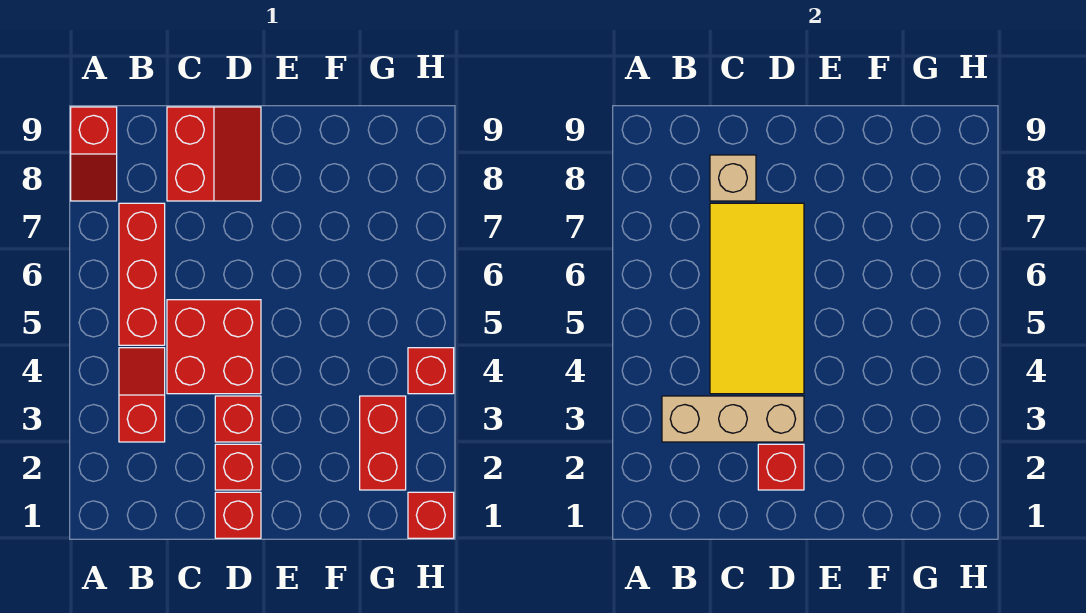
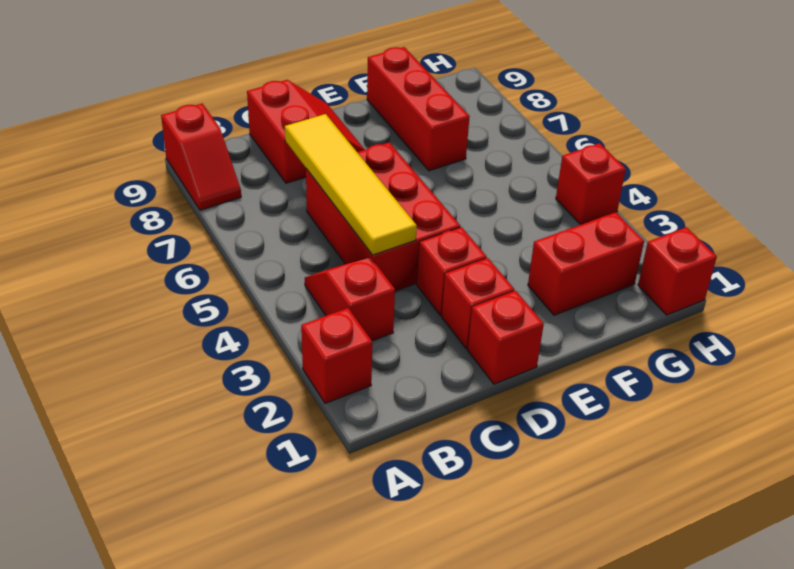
tan 1x3 brick [662,396,804,442] -> none
red 1x3 brick [119,203,165,345] -> red 1x3 brick moved to [367,47,470,171]
red 2x2 brick [167,300,261,394] -> red 2x3 brick [306,142,460,291]
yellow 2x4 tile [710,203,804,394] -> yellow 1x4 tile [285,114,417,255]
tan 1x1 brick [710,155,756,201] -> none
red 1x1 brick [758,444,804,490] -> red 1x1 brick moved to [301,308,372,403]
red 1x2 brick [360,396,406,490] -> red 1x2 brick turned to [528,212,644,315]

